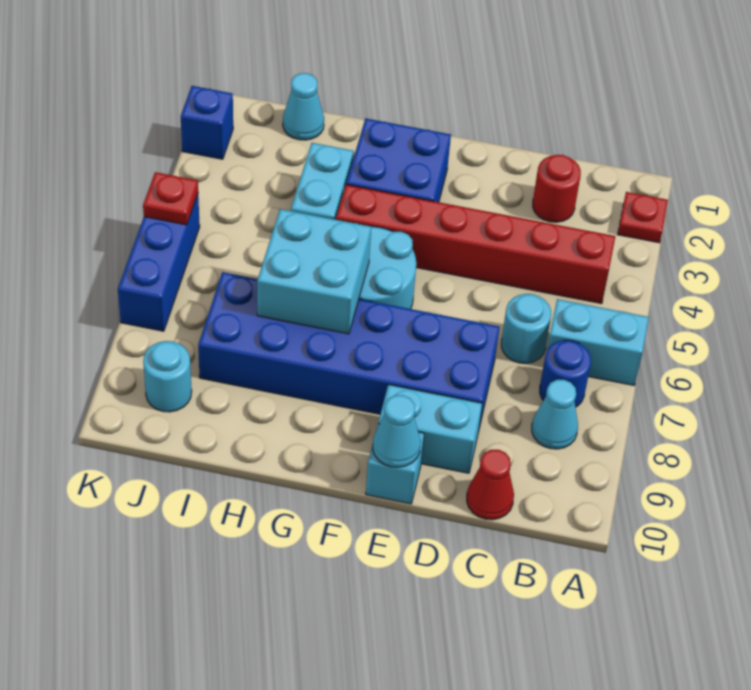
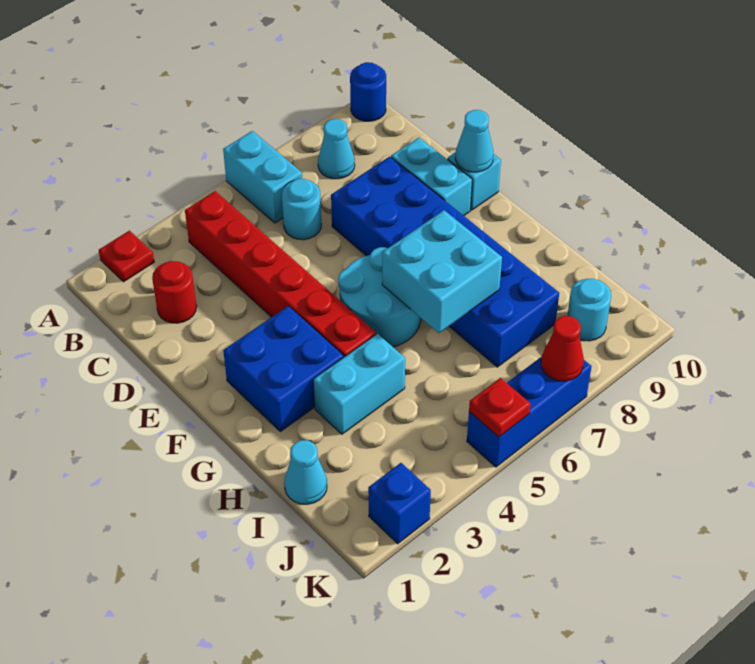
blue 1x1 round brick [540,340,591,407] -> blue 1x1 round brick moved to [350,62,386,121]
red 1x1 cone [467,450,514,520] -> red 1x1 cone moved to [541,316,584,381]

